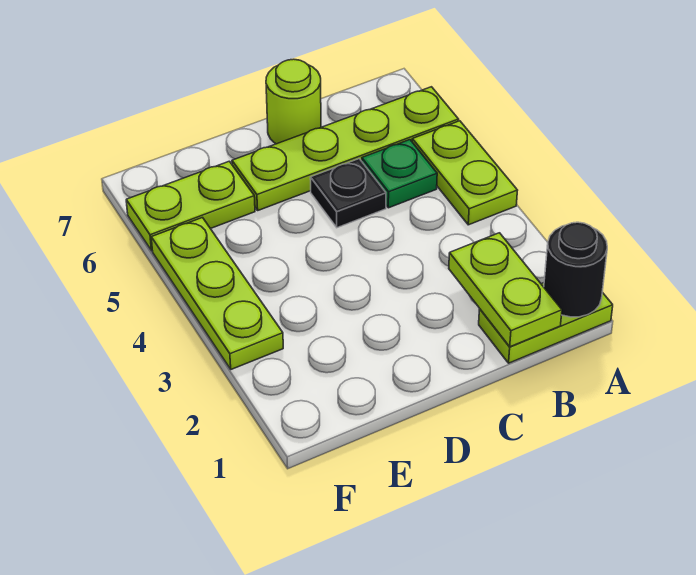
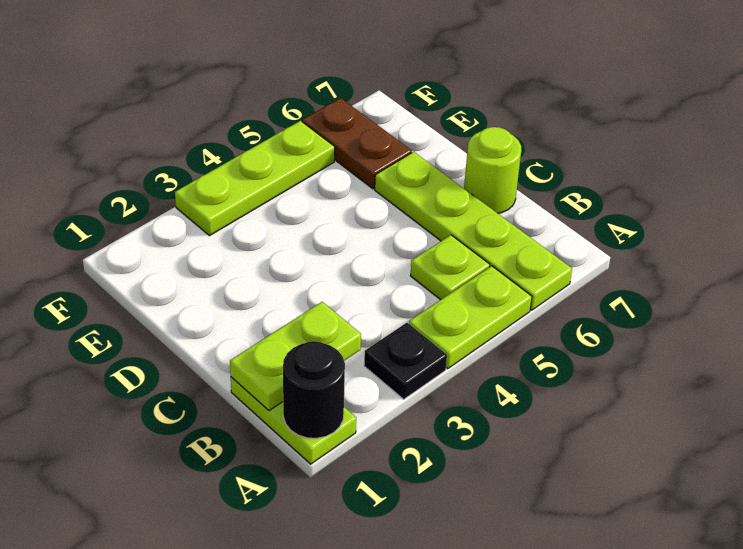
green 1x1 plate [362,140,437,208] -> lime 1x1 plate [410,235,490,300]
black 1x1 plate [310,159,386,228] -> black 1x1 plate moved to [364,323,447,399]
lime 1x2 plate [126,161,255,251] -> brown 1x2 plate [302,98,412,189]

